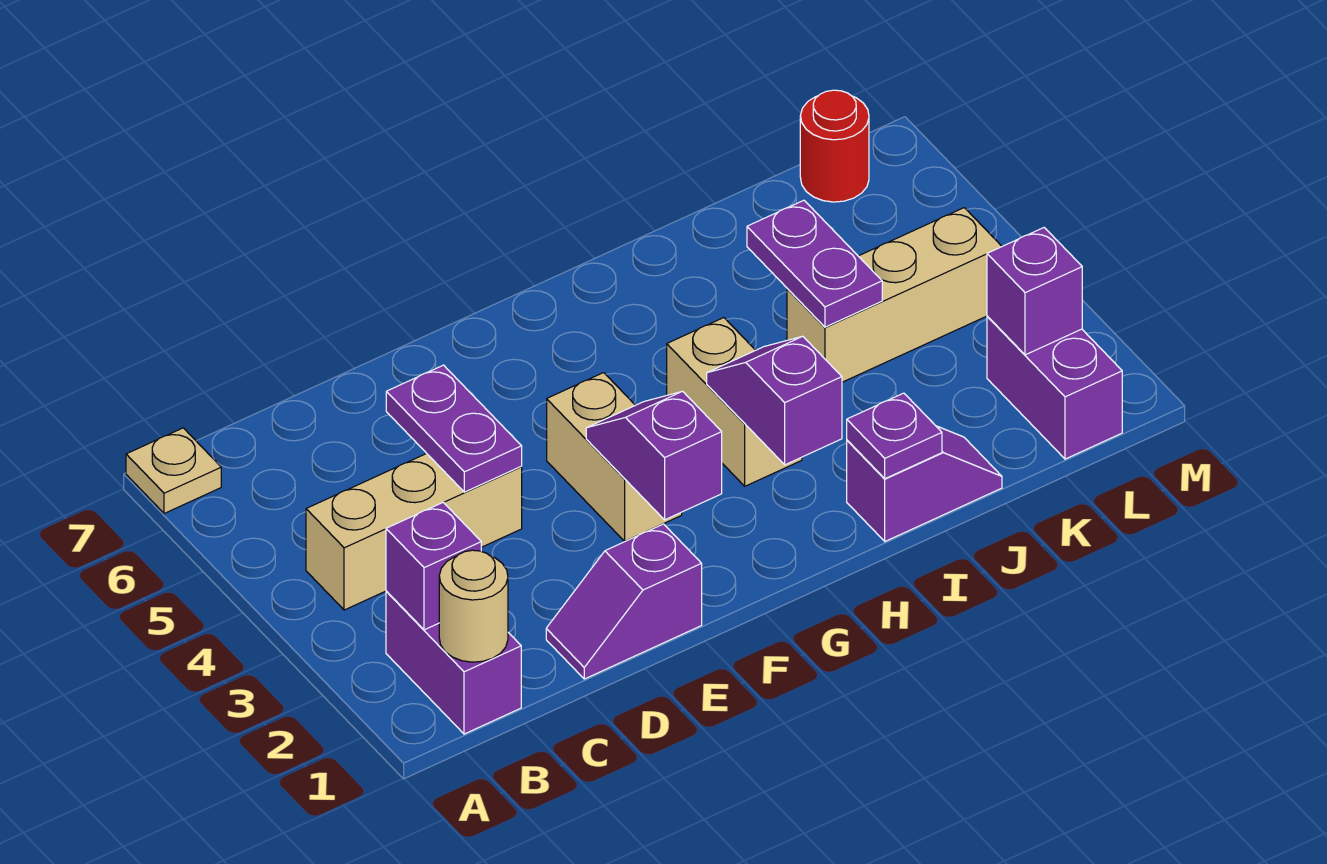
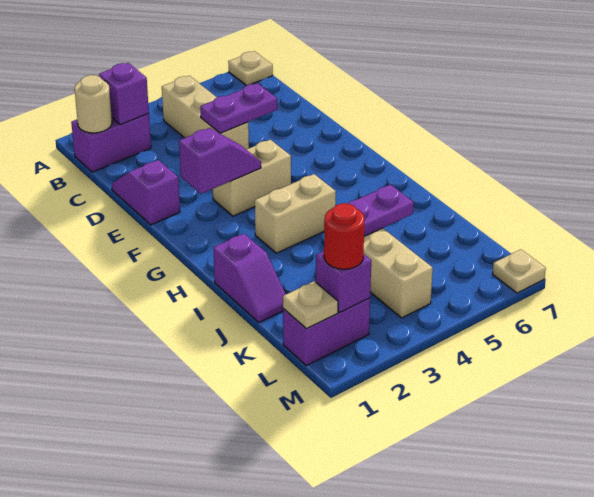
purple 1x2 slope [707,336,842,465] -> none
purple 1x1 plate [847,393,942,479] -> none
none -> tan 1x1 plate [283,281,338,329]
red 1x1 round brick [800,90,869,202] -> red 1x1 round brick moved to [324,203,365,269]
none -> tan 1x1 plate [493,249,546,293]

